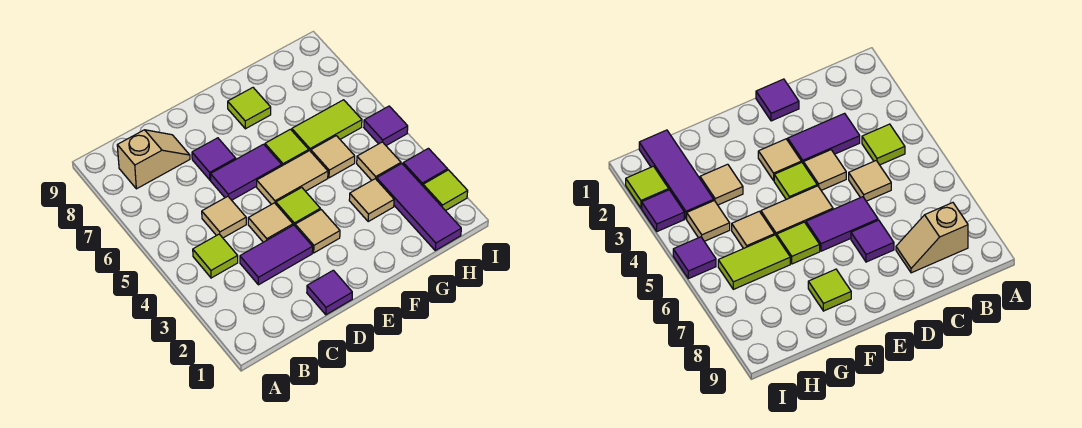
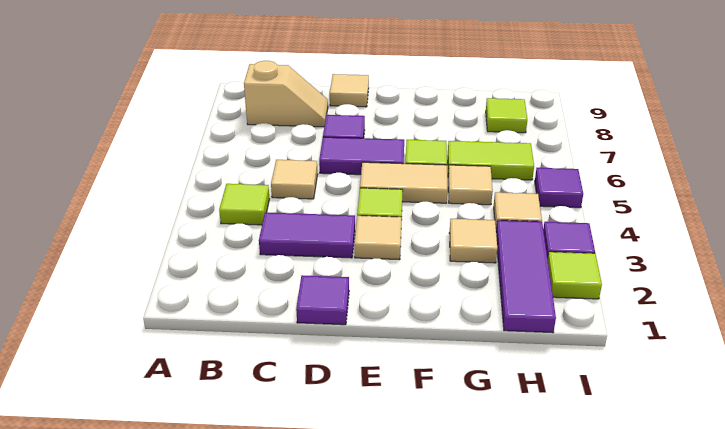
tan 1x1 tile [248,203,293,242] -> tan 1x1 tile moved to [330,74,369,107]
lime 1x1 tile [228,88,271,129] -> lime 1x1 tile moved to [486,98,527,133]

